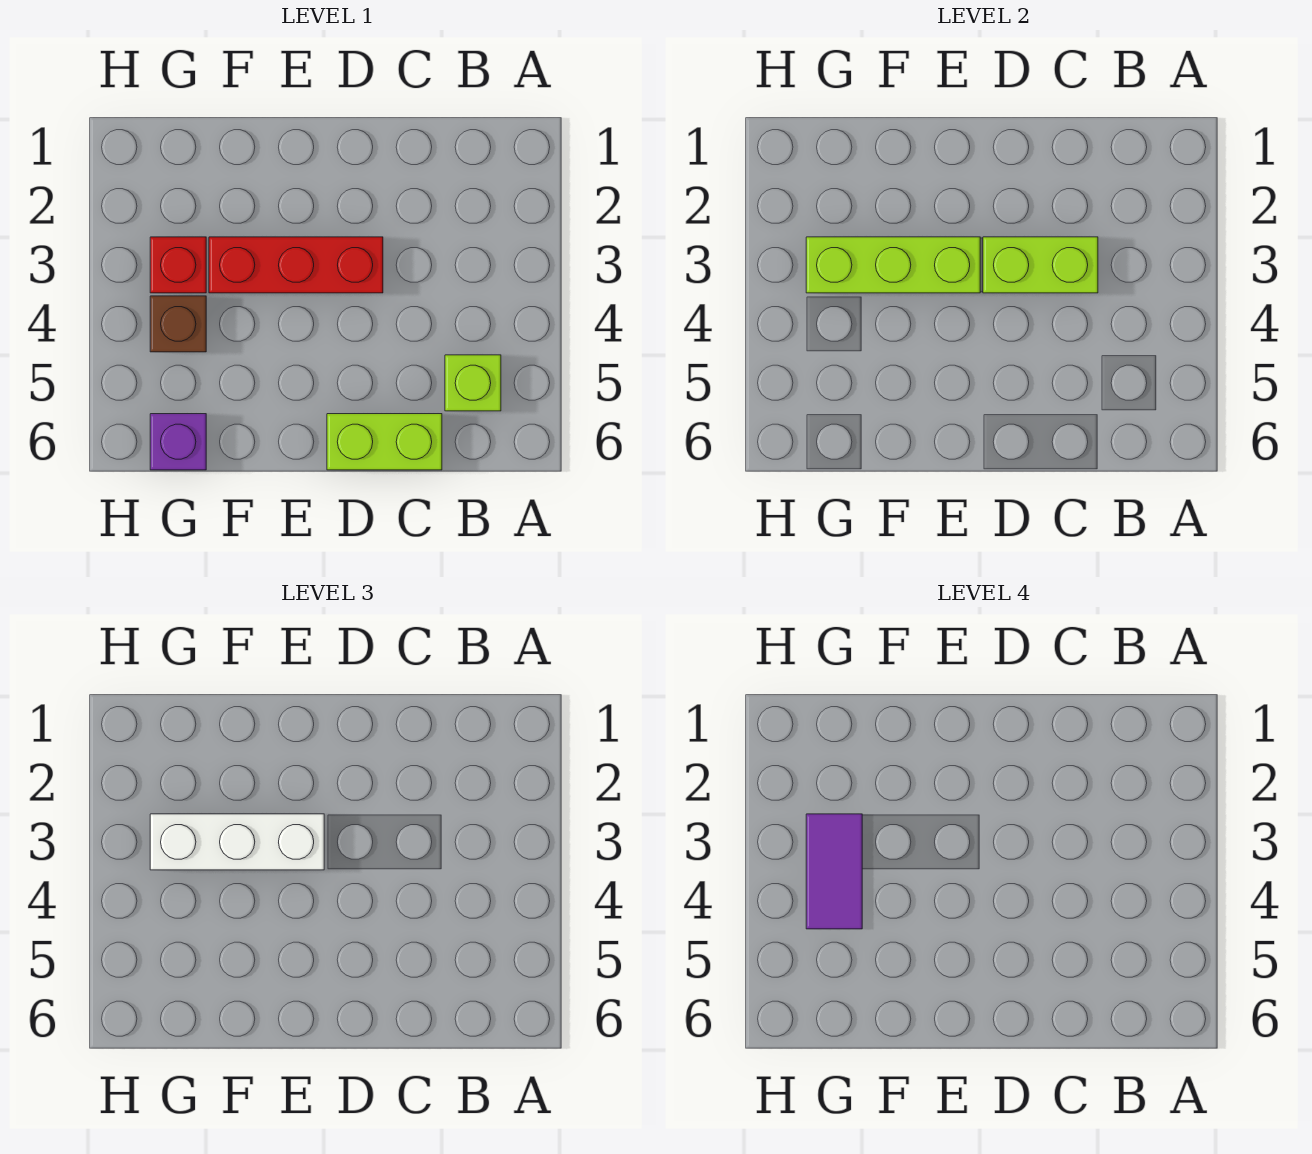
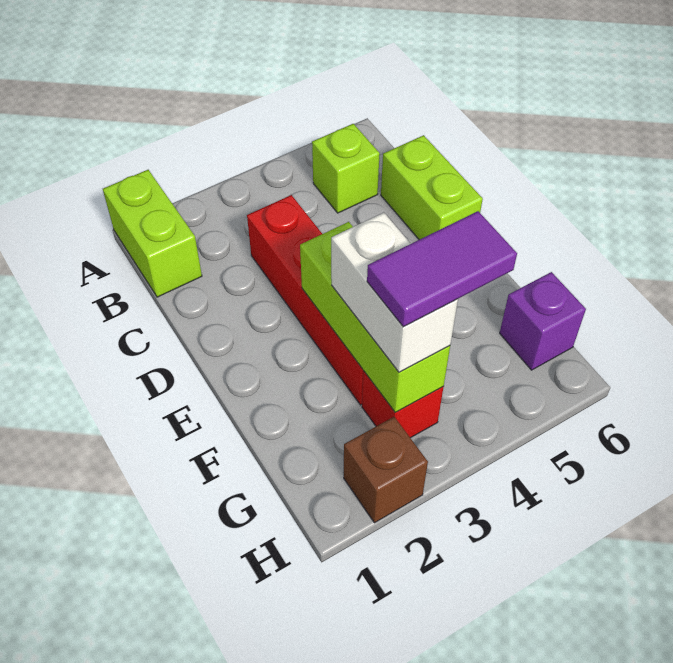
lime 1x2 brick [983,237,1098,293] -> lime 1x2 brick moved to [103,170,202,297]
red 1x3 brick [209,237,383,293] -> red 1x4 brick [247,195,363,405]
white 1x3 brick [150,814,324,870] -> white 1x2 brick [331,213,458,372]
brown 1x1 brick [150,296,206,352] -> brown 1x1 brick moved to [344,417,428,523]

